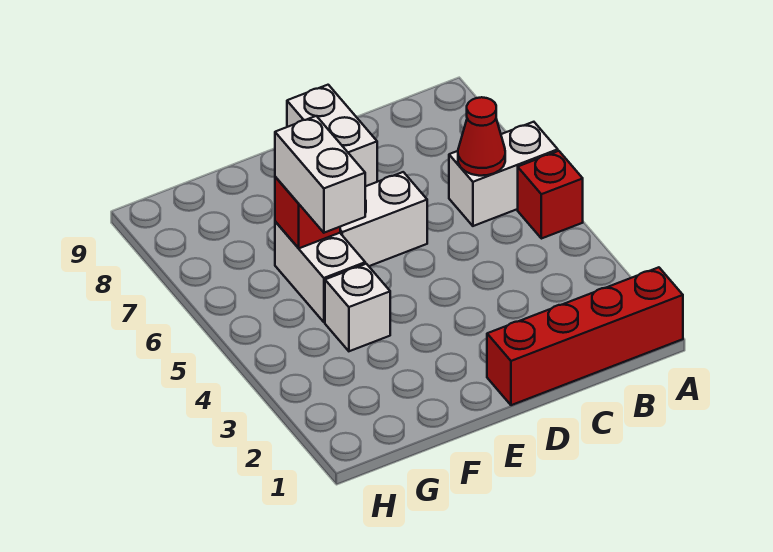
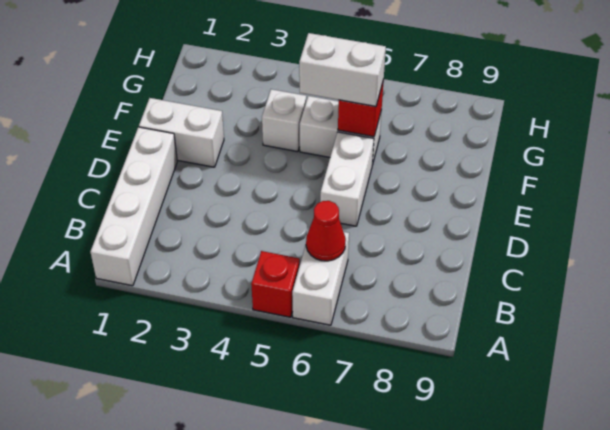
red 1x4 brick [487,267,683,405] -> white 1x4 brick [91,127,177,286]
white 1x2 brick [287,85,377,186] -> white 1x2 brick moved to [139,98,224,167]

